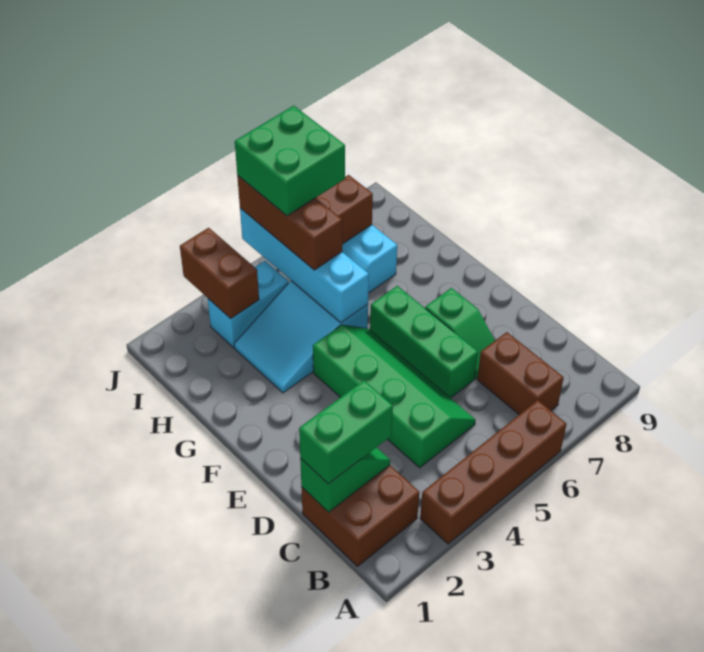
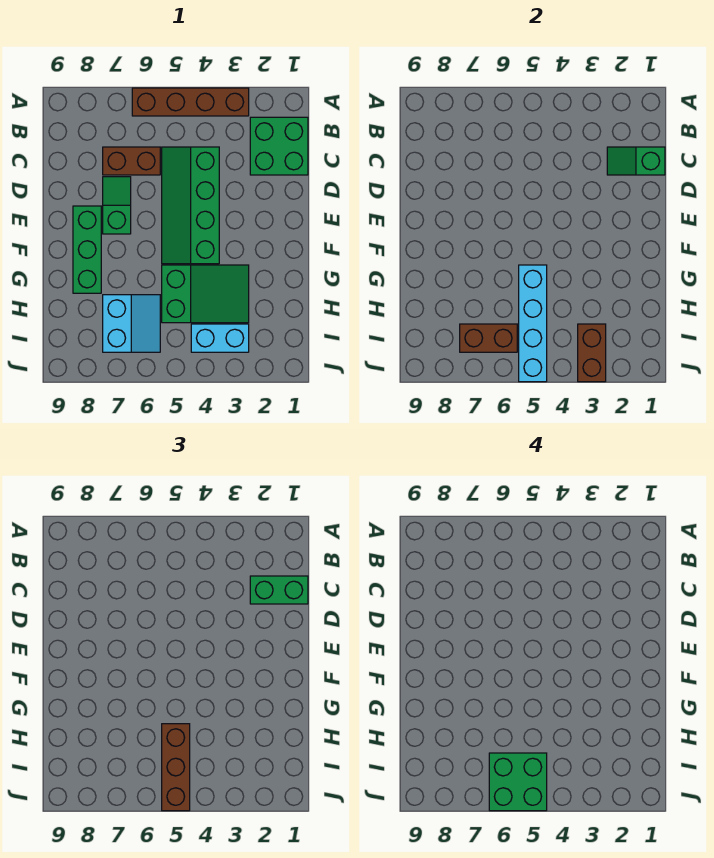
brown 2x2 brick [301,465,419,566] -> green 2x2 brick [250,117,308,175]
brown 1x2 brick [477,332,564,415] -> brown 1x2 brick turned to [103,147,160,175]
green 1x3 brick [370,286,478,398] -> green 1x3 brick moved to [73,206,101,293]
cyan 2x3 slope [234,281,368,393] -> green 2x3 slope [162,265,249,323]

